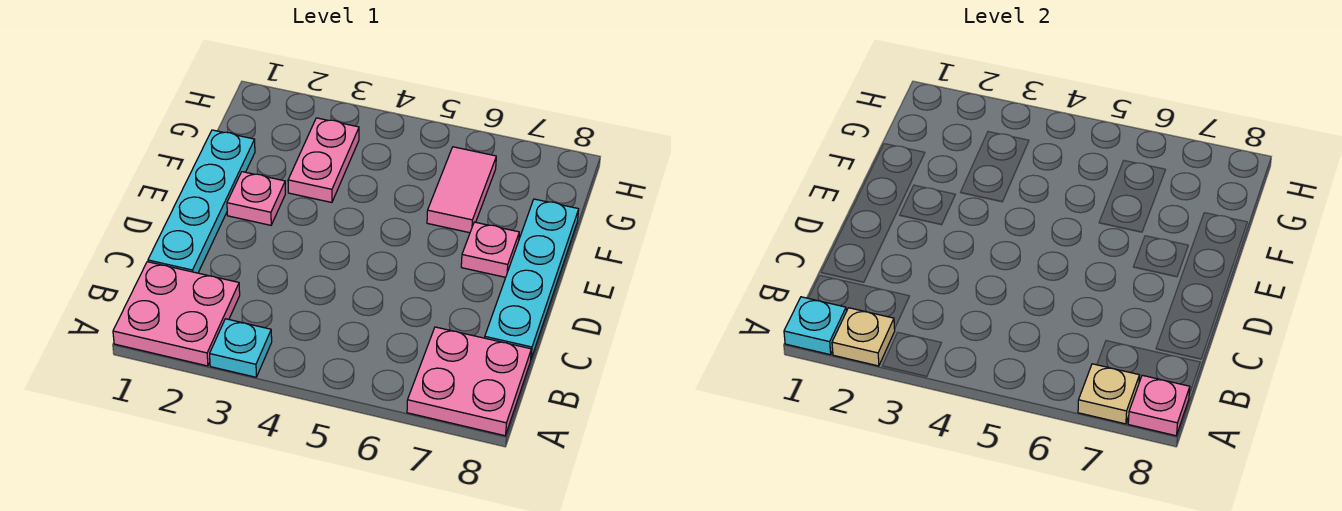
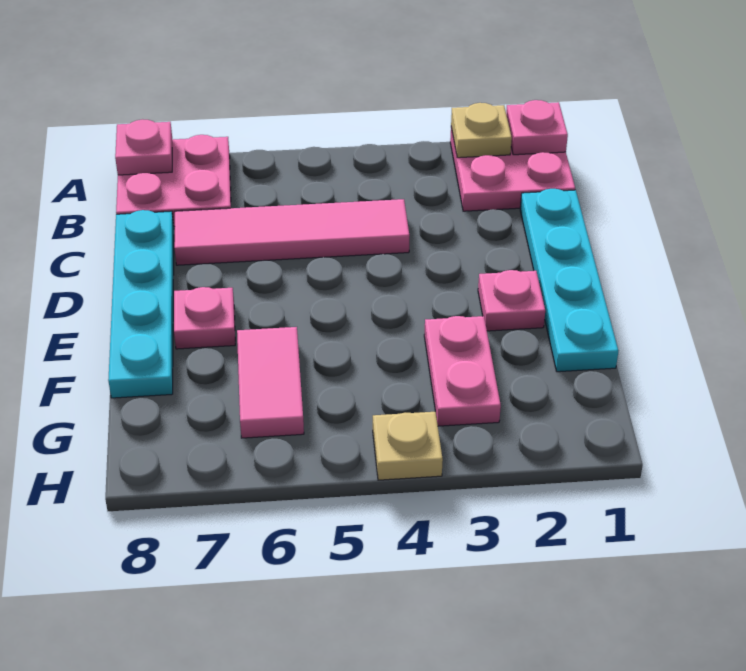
cyan 1x1 plate [784,297,846,355] -> pink 1x1 plate [506,100,568,155]
cyan 1x1 plate [210,319,272,377] -> none
tan 1x1 plate [1078,364,1139,424] -> tan 1x1 plate moved to [373,412,443,480]
none -> pink 1x4 tile [174,199,410,265]

